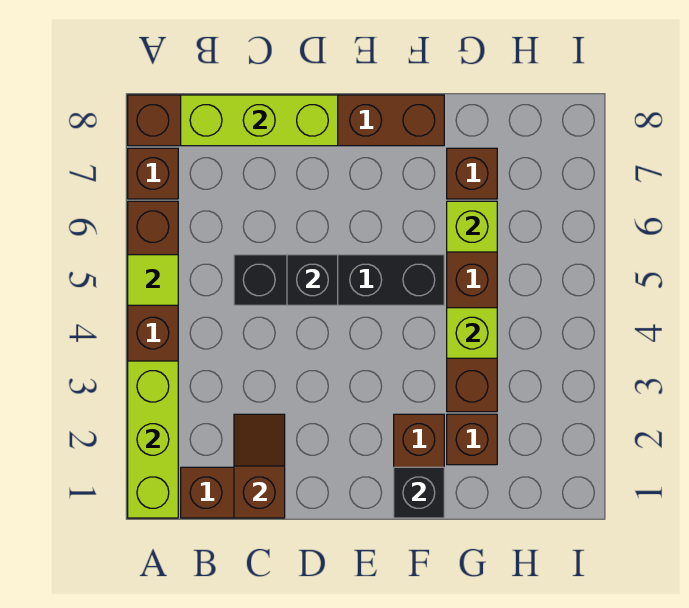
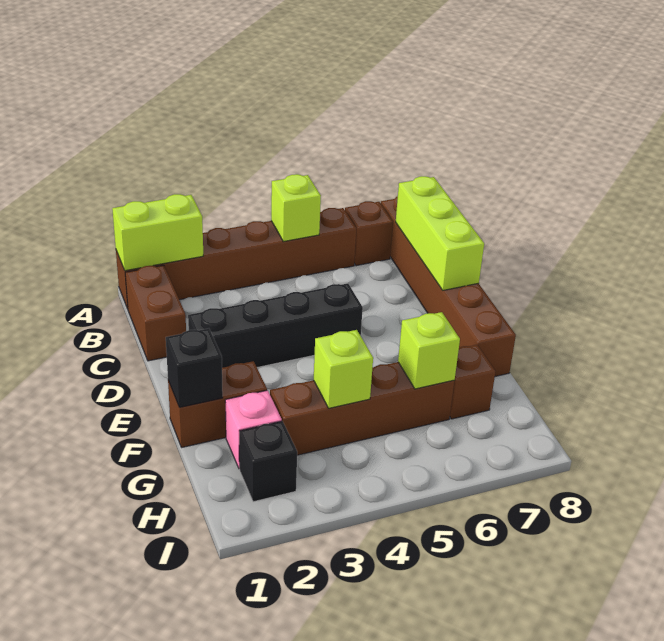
lime 1x3 brick [128,361,178,518] -> lime 1x2 brick [112,194,203,271]
lime 1x1 tile [128,255,178,305] -> lime 1x1 brick [271,174,321,241]
brown 1x2 slope [234,414,285,518] -> none
black 1x4 brick [234,255,444,305] -> black 1x4 brick turned to [188,283,363,368]
black 1x1 brick [287,255,338,305] -> black 1x1 brick moved to [239,421,297,502]
brown 1x1 brick [447,414,497,465] -> pink 1x1 brick [225,390,282,469]

